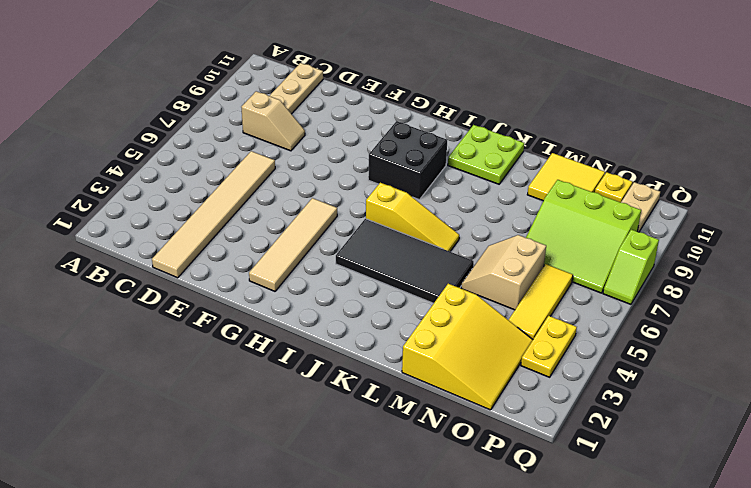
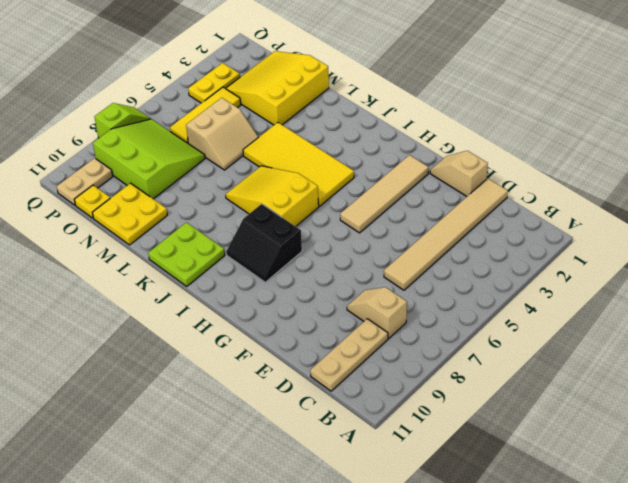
none -> tan 1x2 slope [430,151,488,196]
black 2x2 brick [368,121,447,200] -> black 2x2 slope [226,204,302,282]
black 2x4 tile [336,219,474,303] -> yellow 2x4 tile [243,122,354,206]
yellow 1x3 slope [366,183,459,251] -> yellow 2x3 slope [225,166,319,226]
yellow 2x2 tile [527,153,605,201] -> yellow 2x2 plate [92,183,167,245]

